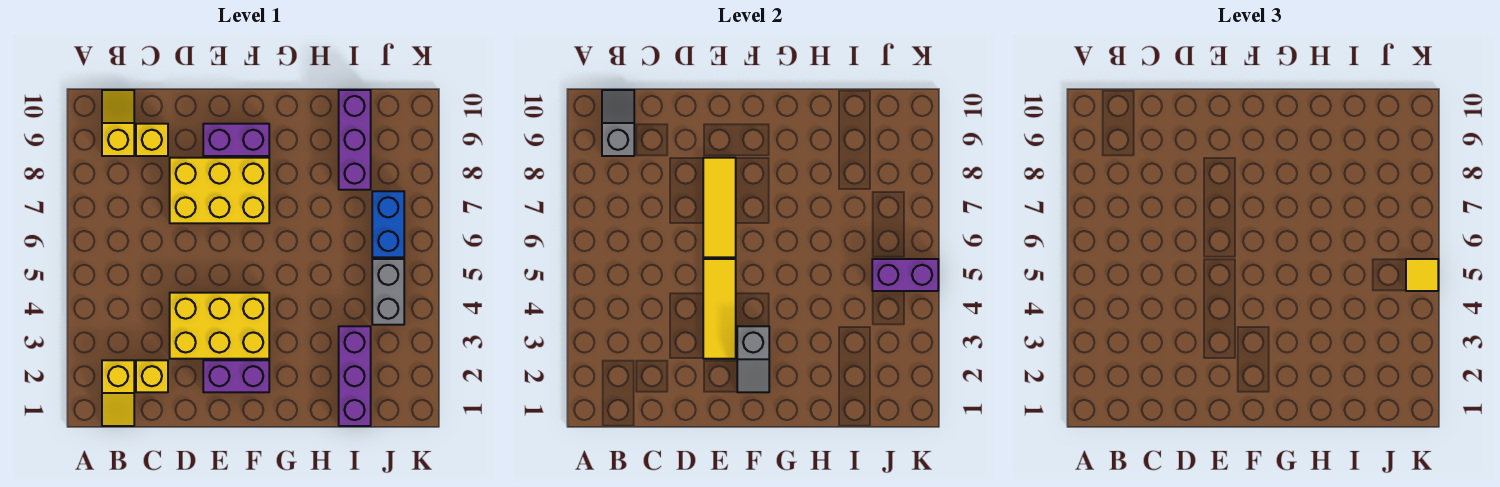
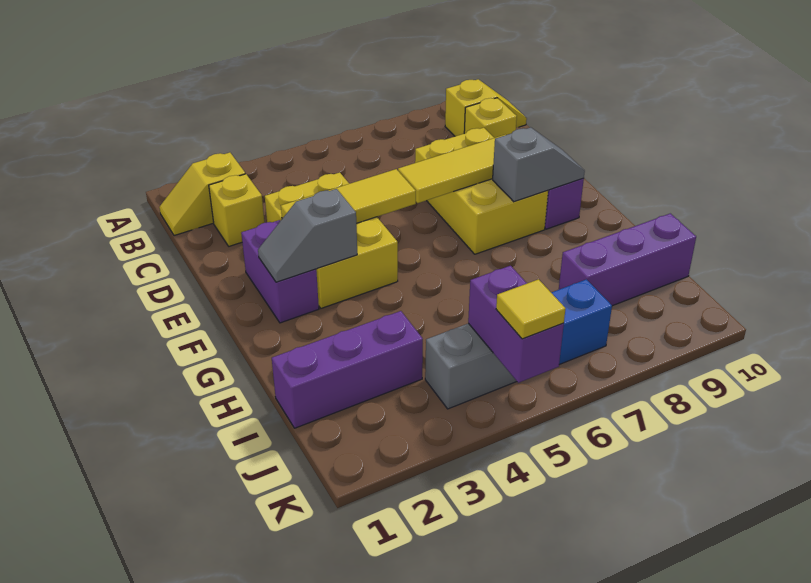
grey 1x2 slope [602,90,634,156] -> grey 1x2 slope moved to [493,127,585,202]

